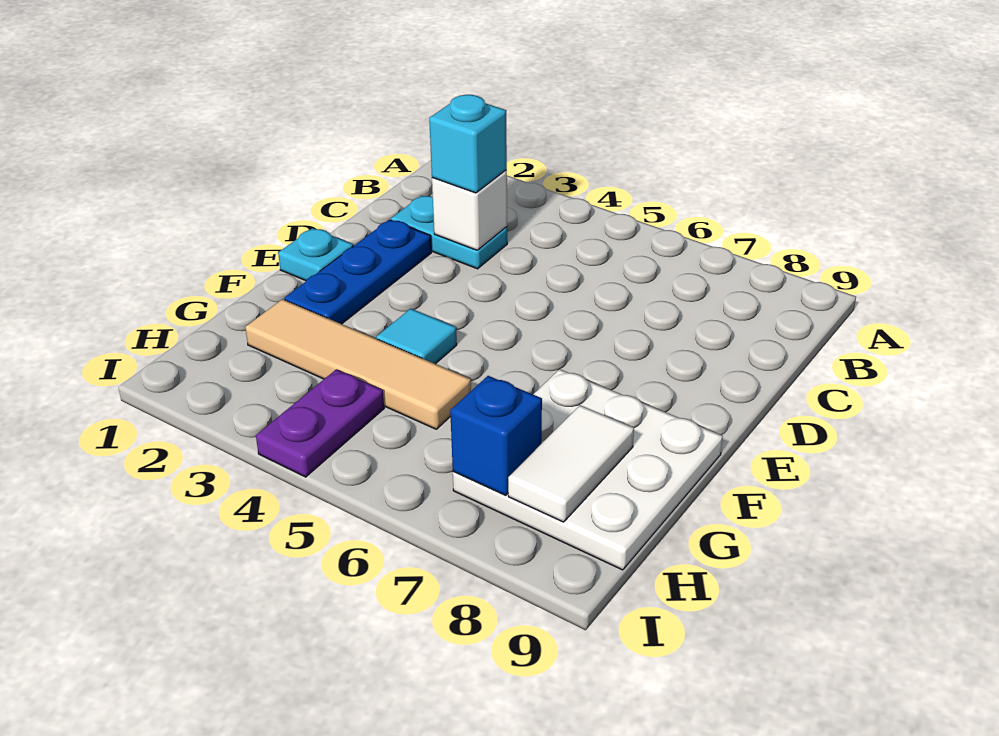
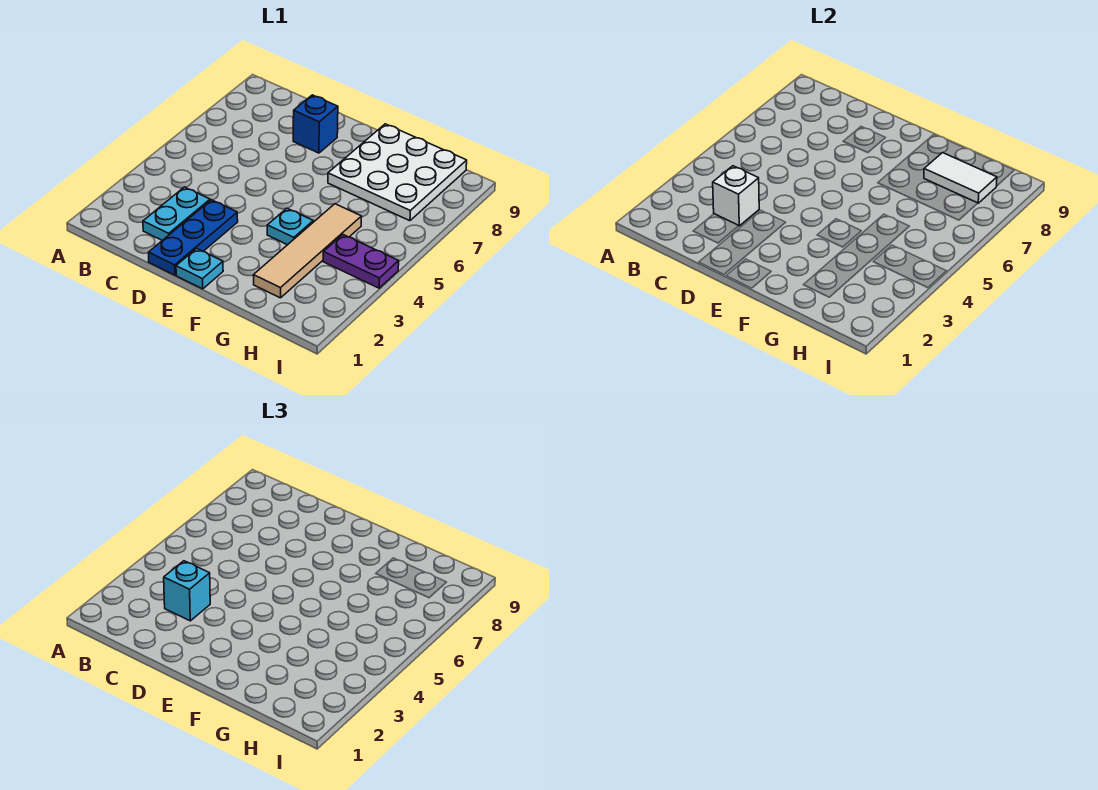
blue 1x3 plate [284,220,431,324] -> blue 1x3 plate turned to [148,200,238,275]
cyan 1x1 tile [376,308,457,364] -> cyan 1x1 plate [267,208,313,245]
blue 1x1 brick [450,376,542,495] -> blue 1x1 brick moved to [293,95,338,153]

